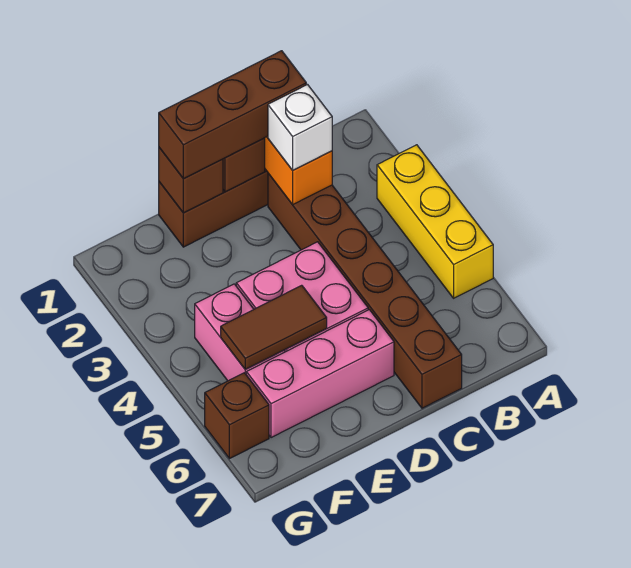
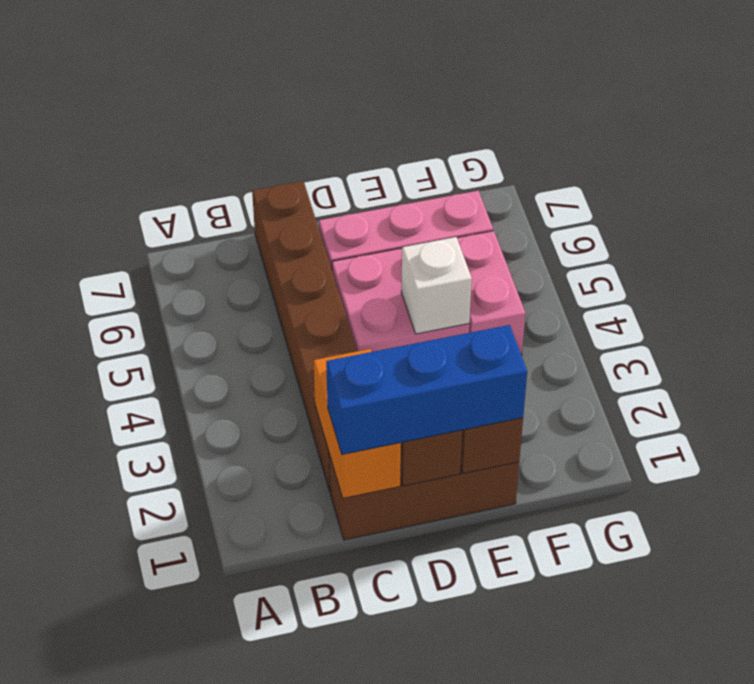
yellow 1x3 brick [377,145,493,298] -> none
brown 1x3 brick [159,51,306,179] -> blue 1x3 brick [326,325,527,454]
white 1x1 brick [268,85,332,170] -> white 1x1 brick moved to [401,237,472,334]
brown 1x2 tile [221,285,327,369] -> none
brown 1x1 brick [205,373,269,459] -> none

